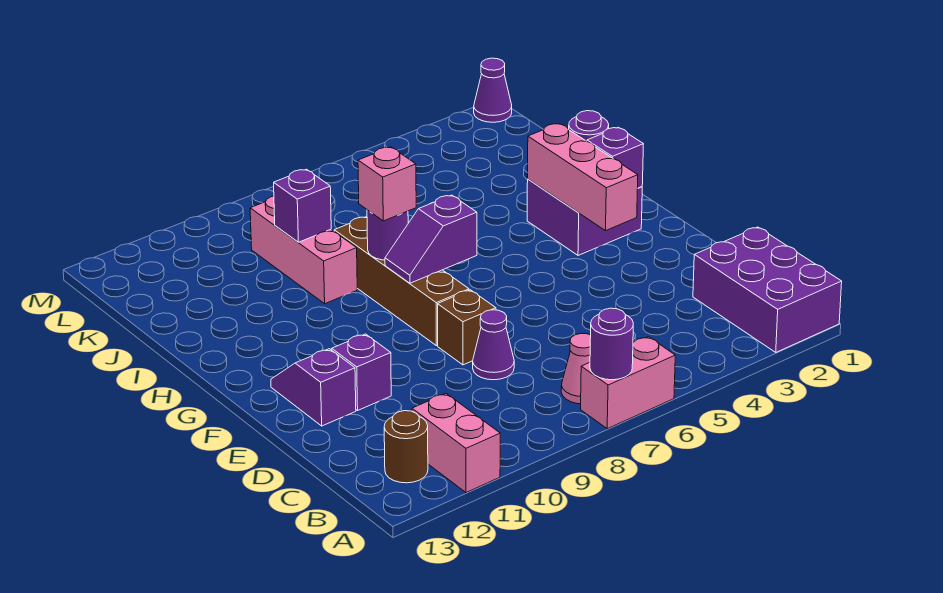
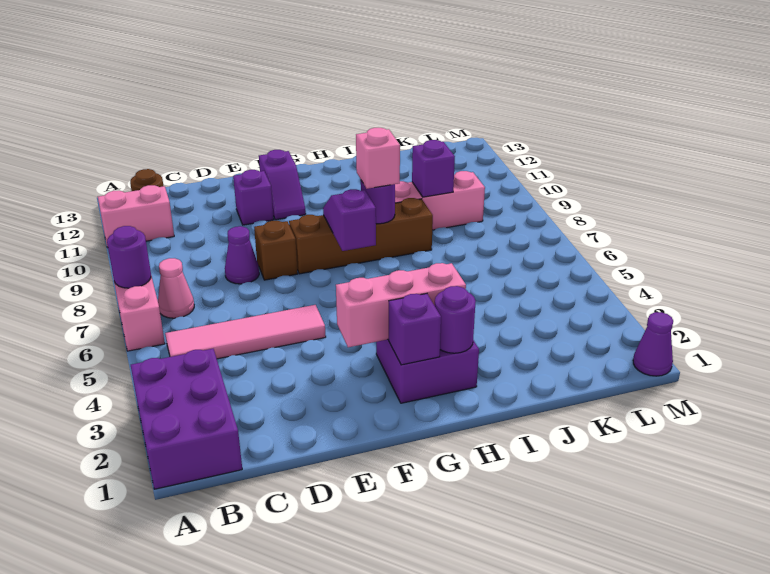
purple 2x3 brick [693,227,842,352] -> purple 2x3 brick turned to [131,349,242,489]
none -> pink 1x4 tile [165,305,326,359]
purple 1x2 slope [271,349,356,426] -> purple 1x2 slope turned to [259,150,306,220]

